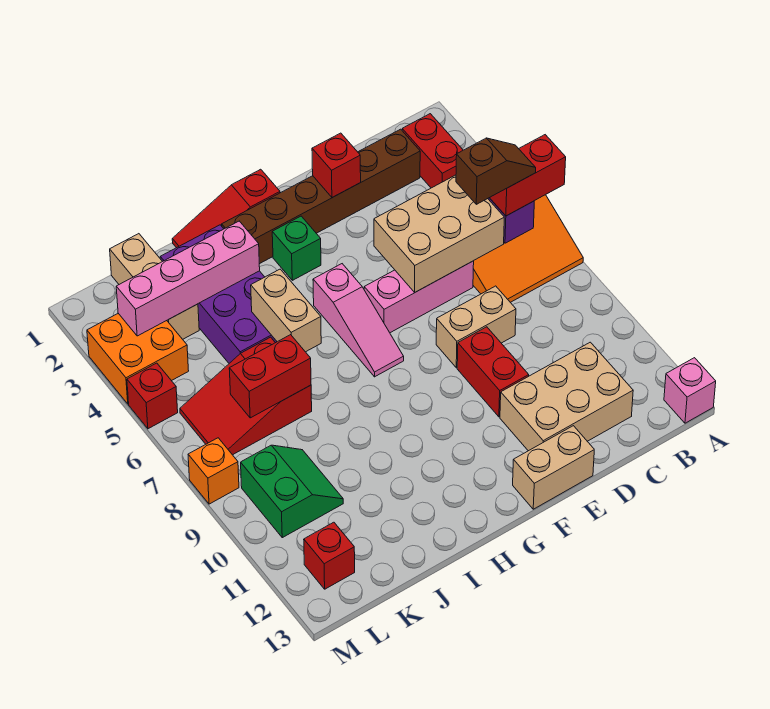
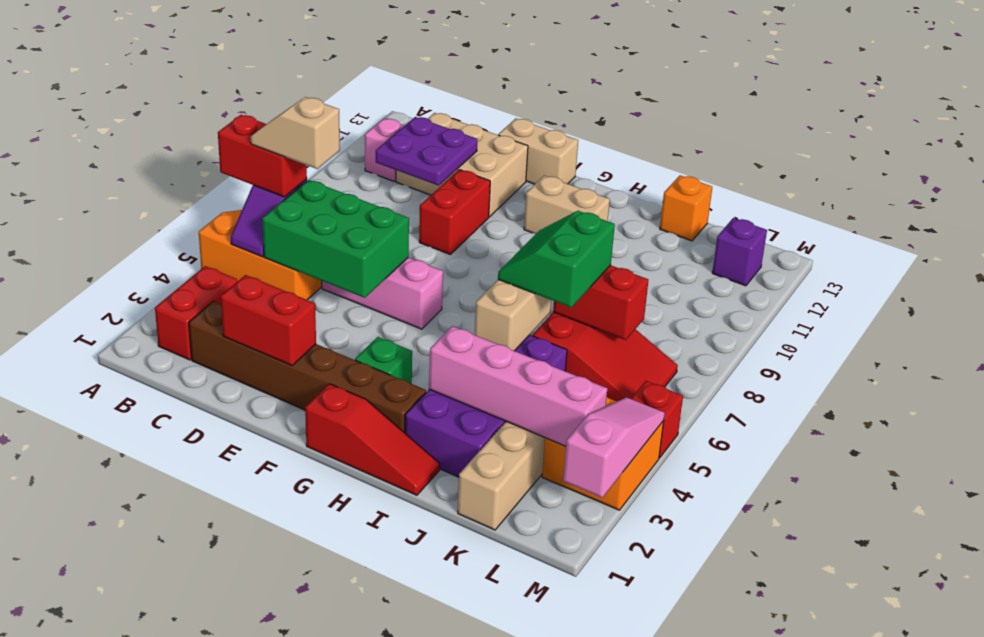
pink 1x1 brick [664,358,716,423] -> pink 1x1 brick moved to [365,118,405,181]
brown 1x2 slope [456,138,536,204] -> tan 1x2 slope [251,97,340,169]
tan 2x3 brick [374,175,504,293] -> green 2x3 brick [262,180,409,298]
none -> purple 2x2 plate [376,117,478,186]
tan 1x2 brick [436,286,516,368] -> tan 1x2 brick moved to [524,176,610,234]
red 1x1 brick [312,133,361,198] -> red 1x2 brick [221,275,316,365]
pink 1x3 slope [313,264,404,377] -> pink 1x3 slope moved to [563,397,665,498]
green 2x2 slope [241,445,343,538] -> green 2x2 slope moved to [498,211,615,308]
red 1x1 brick [304,522,355,589] -> purple 1x1 brick [712,218,767,286]
orange 1x1 brick [188,438,239,504] -> orange 1x1 brick moved to [660,175,712,241]

